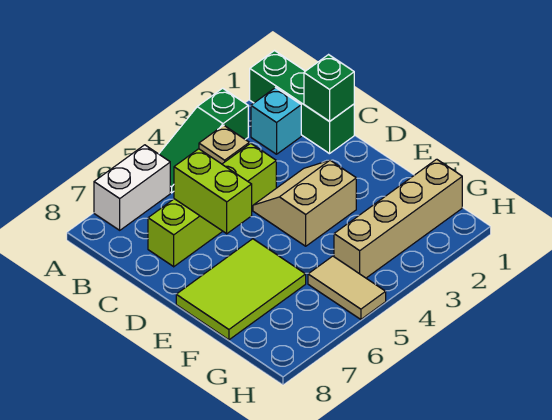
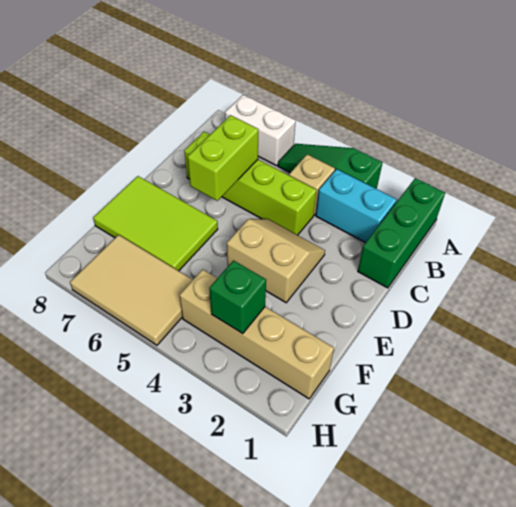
cyan 1x1 brick [251,88,301,154] -> cyan 1x2 brick [316,169,397,243]
green 1x1 brick [304,55,354,122] -> green 1x1 brick moved to [209,261,266,334]
tan 1x2 tile [308,256,386,319] -> tan 2x3 tile [70,235,193,345]

